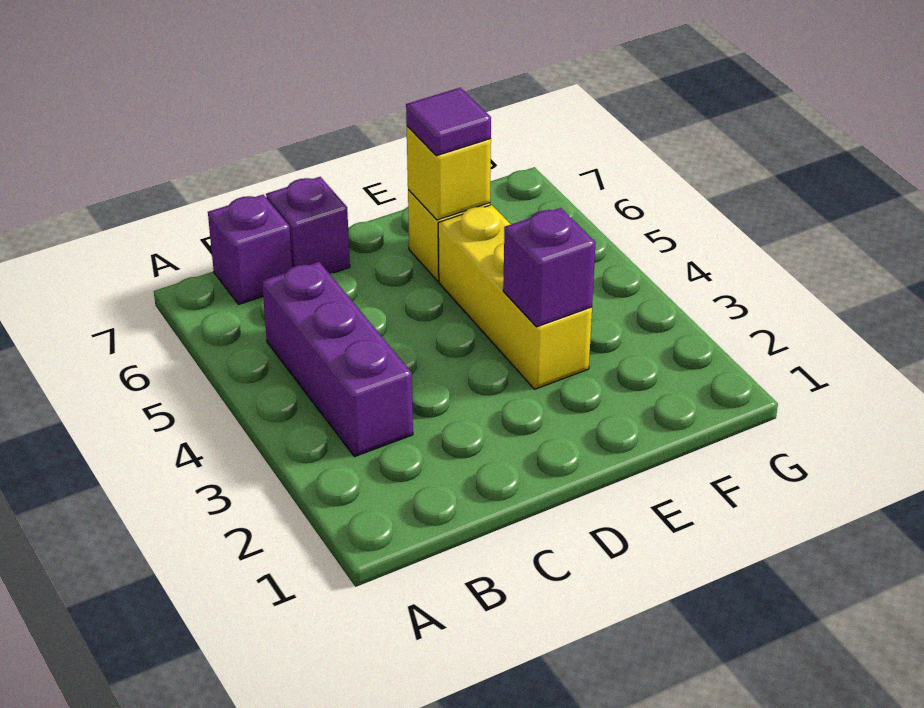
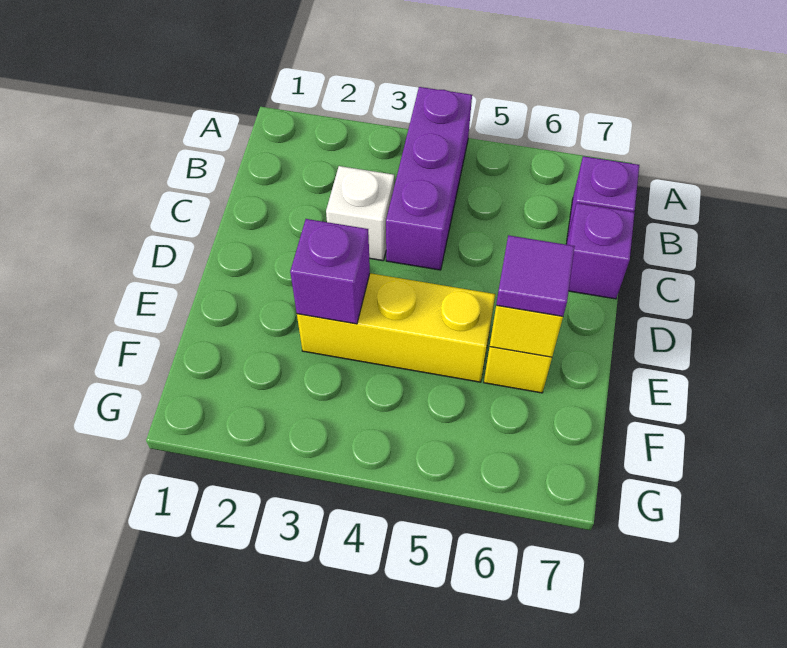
purple 1x3 brick [262,262,413,457] -> purple 1x3 brick turned to [386,87,472,270]
none -> white 1x1 brick [326,166,394,261]

